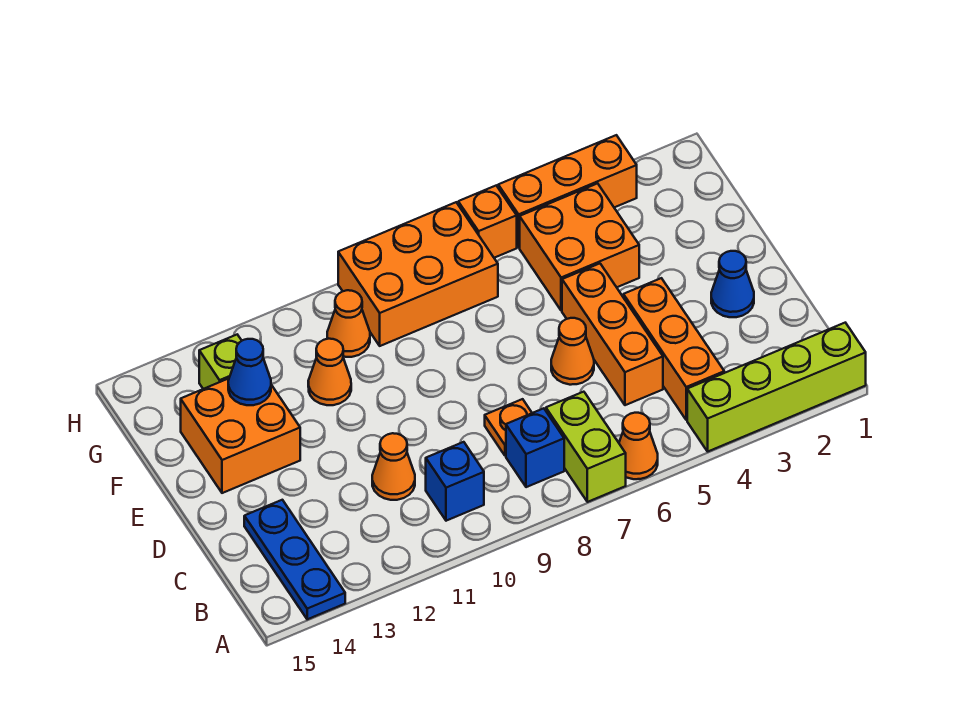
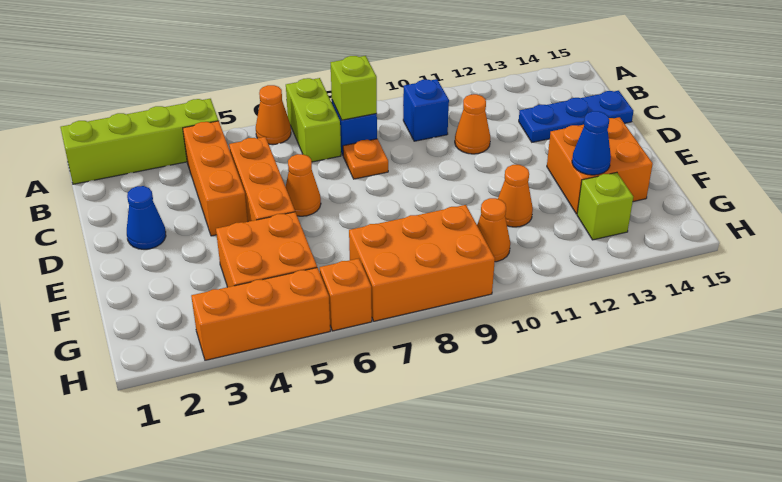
blue 1x3 plate [244,500,345,619] -> blue 1x3 plate turned to [519,91,633,142]
none -> lime 1x1 brick [331,56,377,120]

